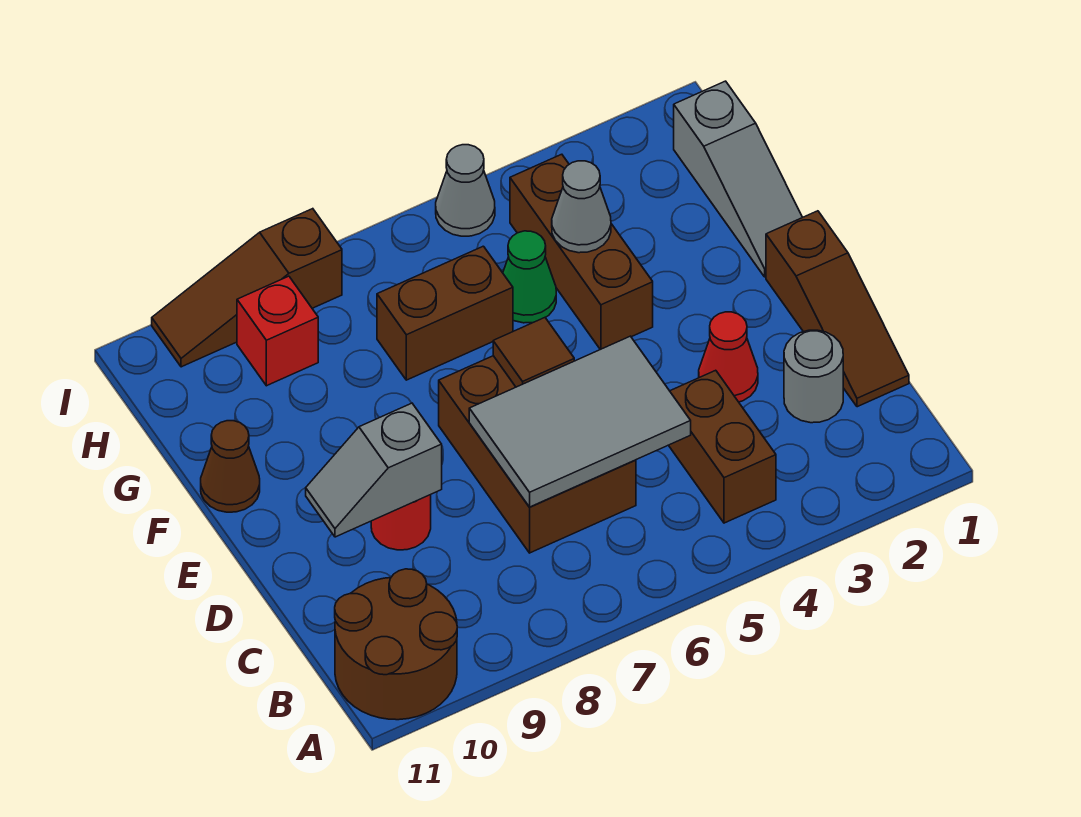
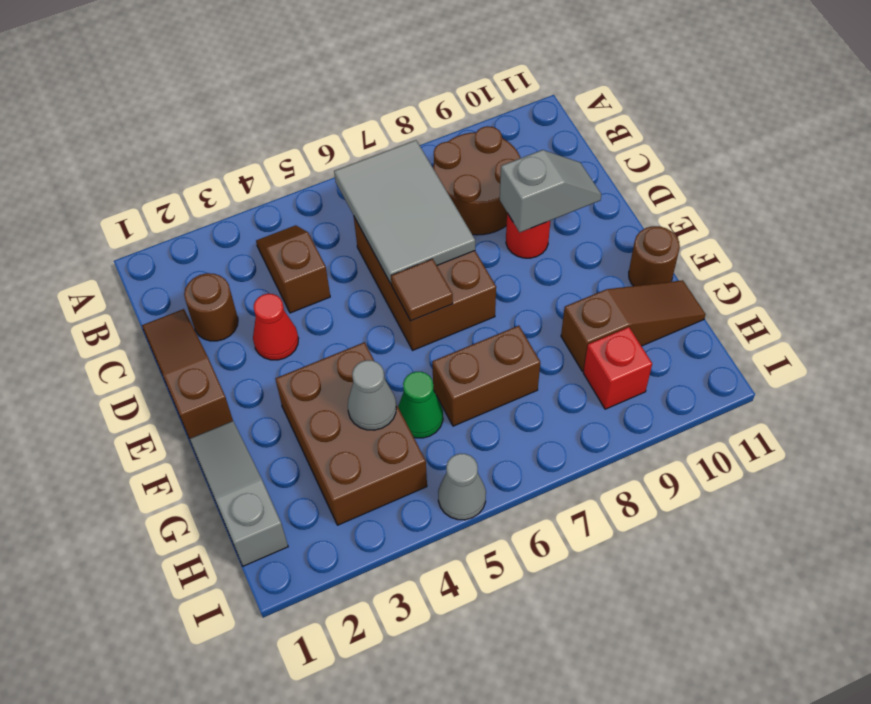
brown 2x2 round brick [335,569,457,720] -> brown 2x2 round brick moved to [433,126,520,235]
brown 1x2 brick [669,370,776,523] -> brown 1x2 slope [256,225,330,313]
grey 1x1 round brick [784,330,843,423] -> brown 1x1 round brick [184,273,238,341]
grey 2x3 tile [469,336,691,507] -> grey 2x3 tile turned to [334,140,475,284]
brown 1x3 brick [510,154,653,350] -> brown 2x3 brick [275,342,427,525]
brown 1x1 cone [201,421,260,512] -> brown 1x1 round brick [629,226,680,286]
brown 1x3 slope [152,209,342,367] -> brown 1x3 slope moved to [561,280,706,371]

